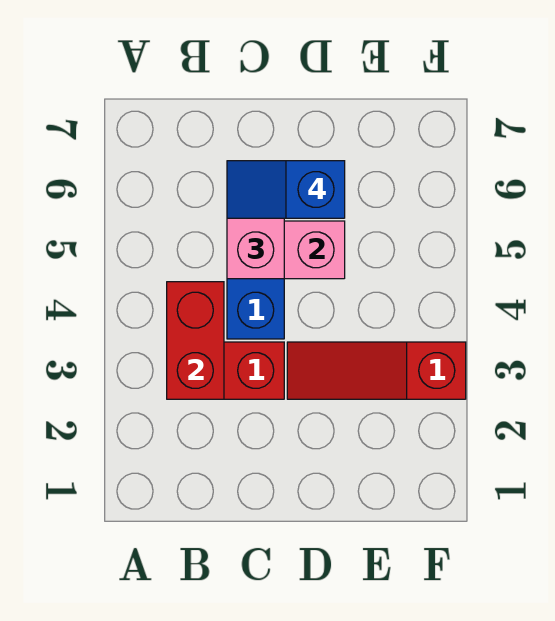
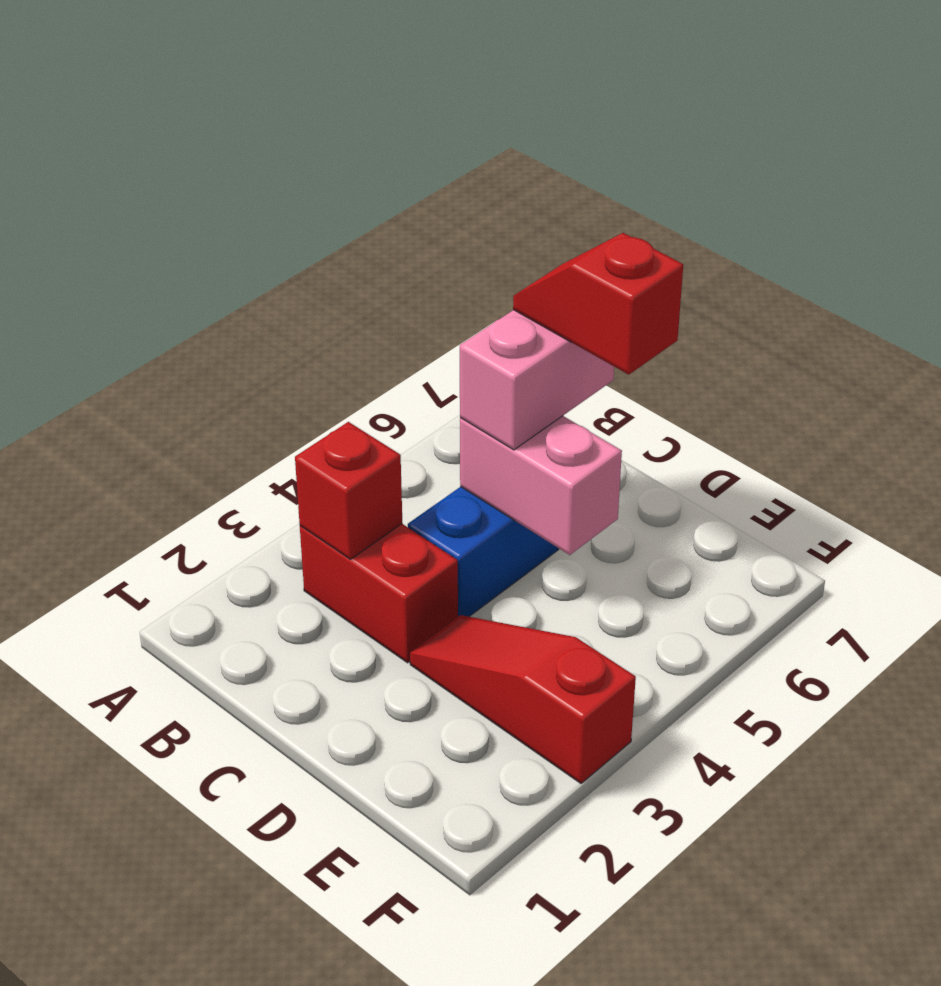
red 1x2 brick [167,282,224,399] -> red 1x1 brick [295,422,402,559]
blue 1x2 slope [227,161,345,218] -> red 1x2 slope [513,233,683,375]

